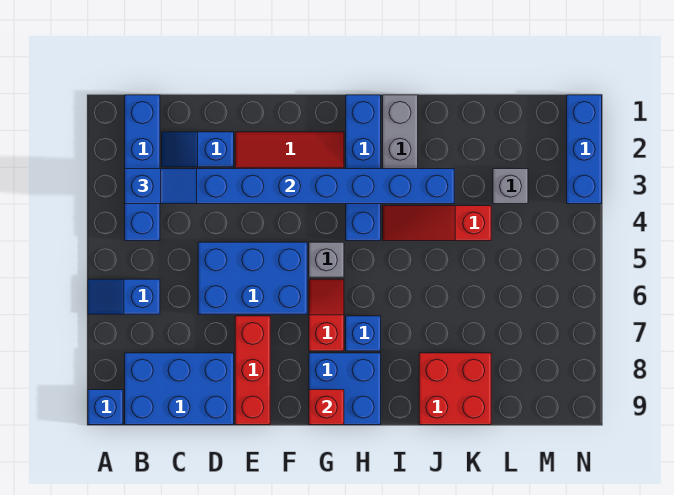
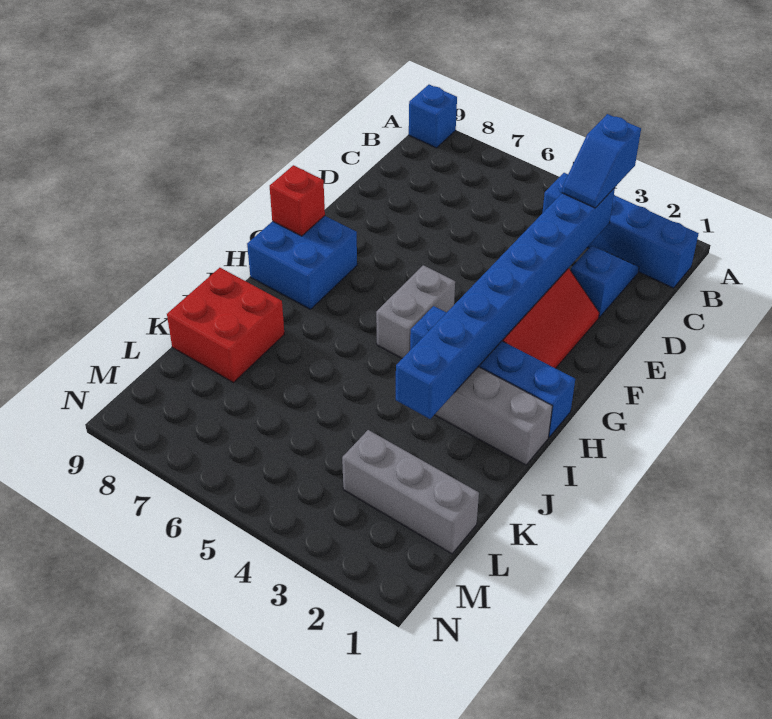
blue 1x2 slope [88,279,160,314] -> none
blue 2x3 brick [125,353,234,425] -> none
blue 2x3 brick [198,242,307,314] -> none
red 1x3 brick [235,316,270,425] -> none
grey 1x1 brick [309,242,344,277] -> grey 1x2 brick [376,265,455,358]
red 1x2 slope [309,279,344,351] -> none
blue 1x1 brick [346,316,381,351] -> none
red 1x3 slope [383,206,491,241] -> none
grey 1x1 brick [493,169,528,204] -> grey 1x3 brick [342,430,479,554]
blue 1x3 brick [567,95,602,204] -> none

